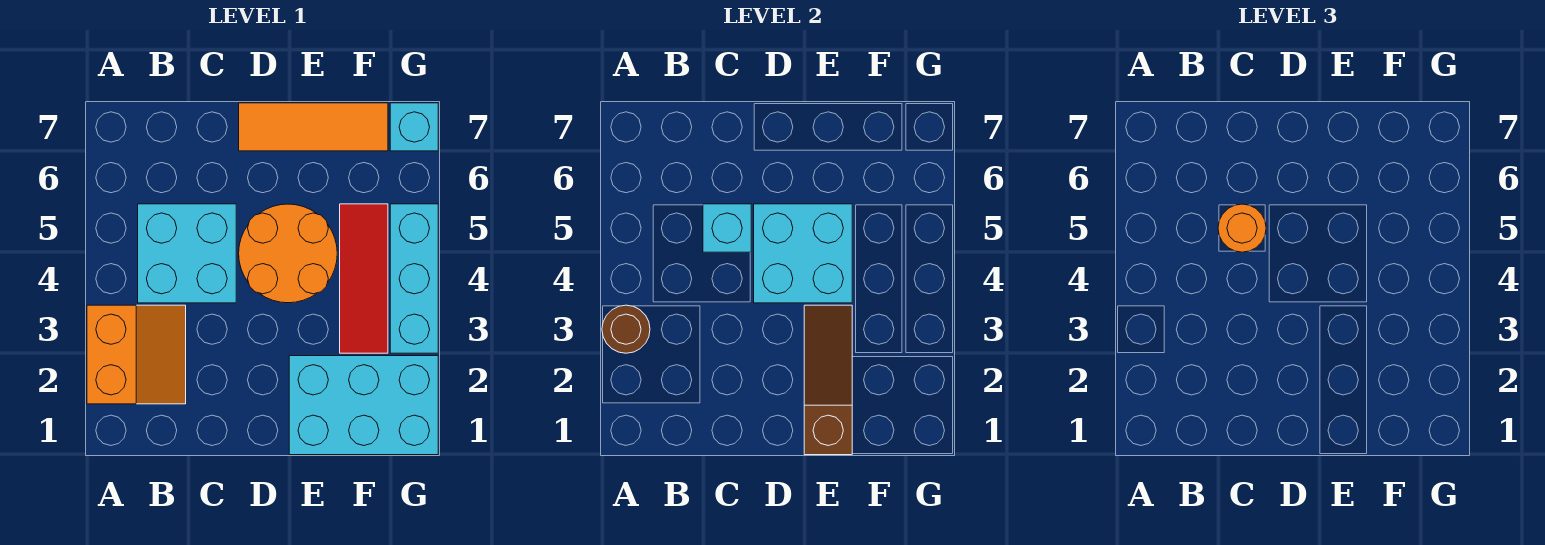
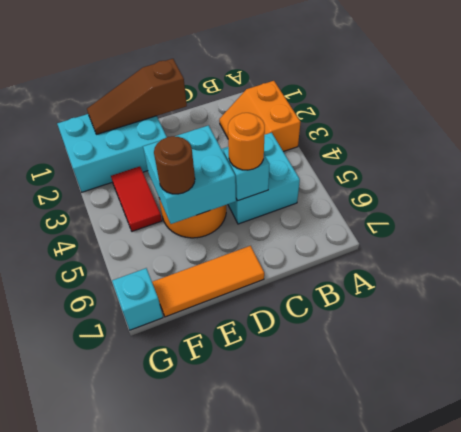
brown 1x1 round brick [602,305,650,353] -> brown 1x1 round brick moved to [154,136,195,194]
brown 1x3 slope [804,305,852,455] -> brown 1x3 slope turned to [87,59,187,134]
red 1x3 tile [340,204,388,353] -> red 1x2 tile [111,166,162,231]
cyan 1x3 brick [390,204,438,353] -> none

